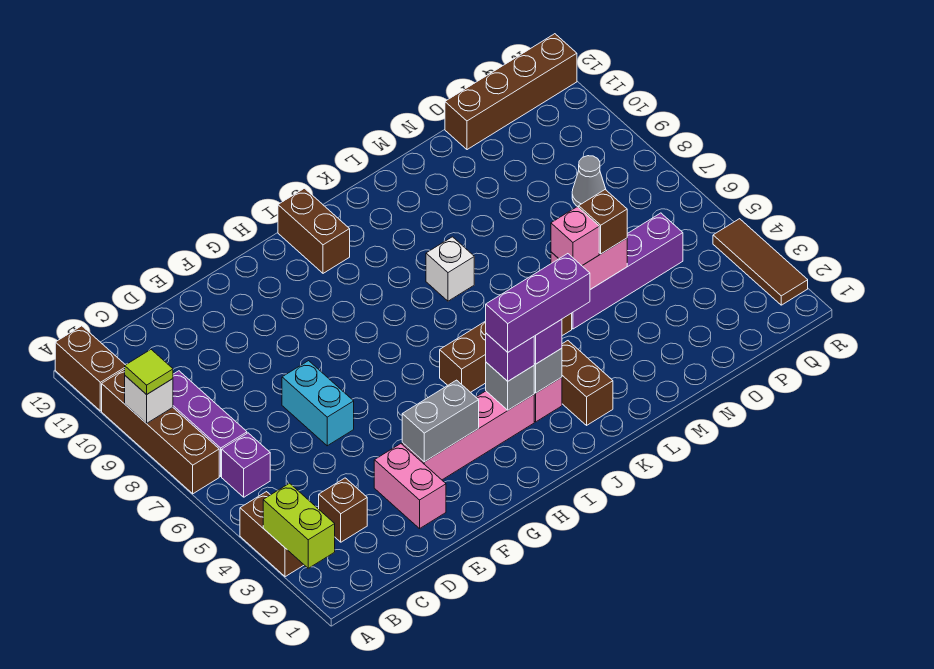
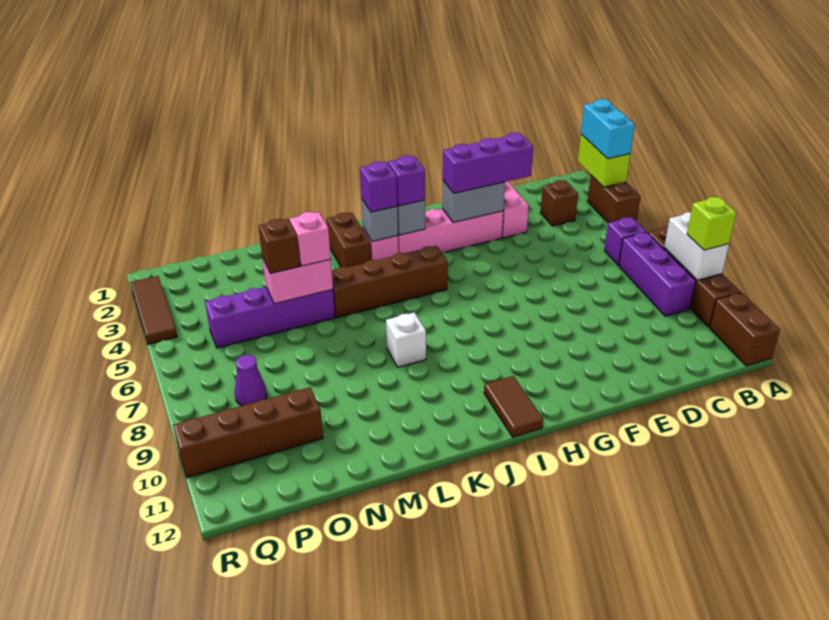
white 1x1 brick [125,376,173,424] -> white 1x2 brick [664,212,729,280]
lime 1x1 tile [125,350,173,395] -> lime 1x1 brick [687,197,736,250]
cyan 1x2 brick [282,361,354,446] -> cyan 1x2 brick moved to [581,99,635,159]
purple 1x3 brick [486,254,590,352] -> purple 1x3 brick moved to [443,133,533,193]
brown 1x2 brick [278,188,350,273] -> brown 1x2 tile [484,376,543,437]
brown 1x4 brick [445,34,577,150] -> brown 1x4 brick moved to [173,387,323,478]
grey 1x1 cone [572,156,606,207] -> purple 1x1 cone [235,355,267,406]

